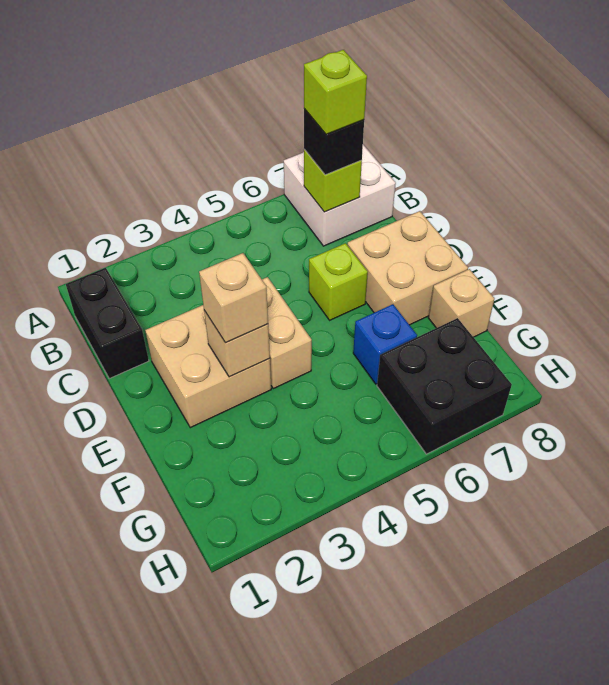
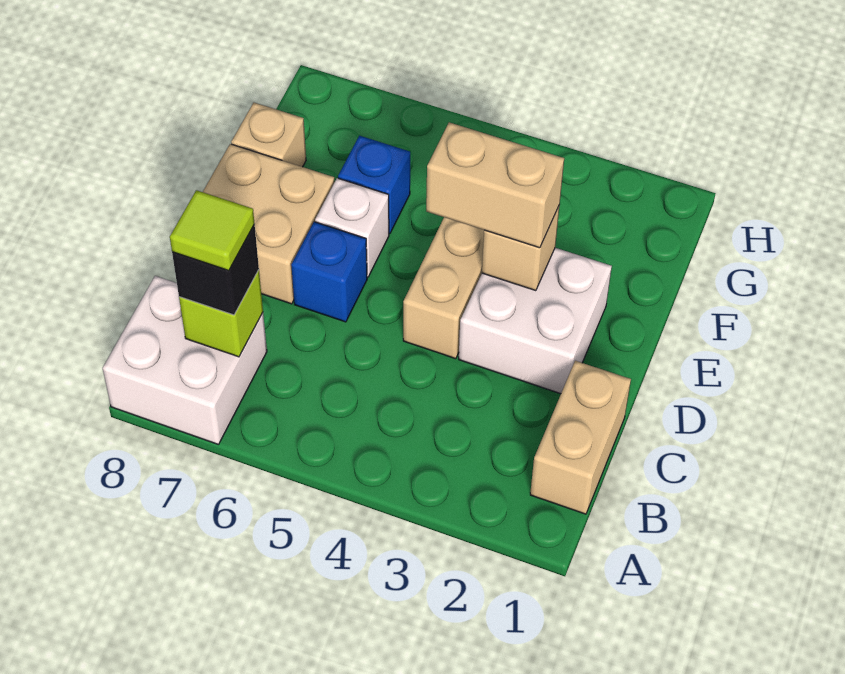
black 1x2 brick [66,268,149,379] -> tan 1x2 brick [530,361,631,514]
lime 1x1 brick [304,50,367,135] -> lime 1x1 tile [170,190,255,271]
tan 2x2 brick [145,305,271,428] -> white 2x2 brick [459,248,612,394]
lime 1x1 brick [309,243,368,320] -> blue 1x1 brick [291,222,367,322]
tan 1x1 brick [199,253,268,343] -> tan 1x2 brick [426,122,564,248]
none -> white 1x1 brick [315,178,389,277]
black 2x2 brick [377,318,512,454] -> none

